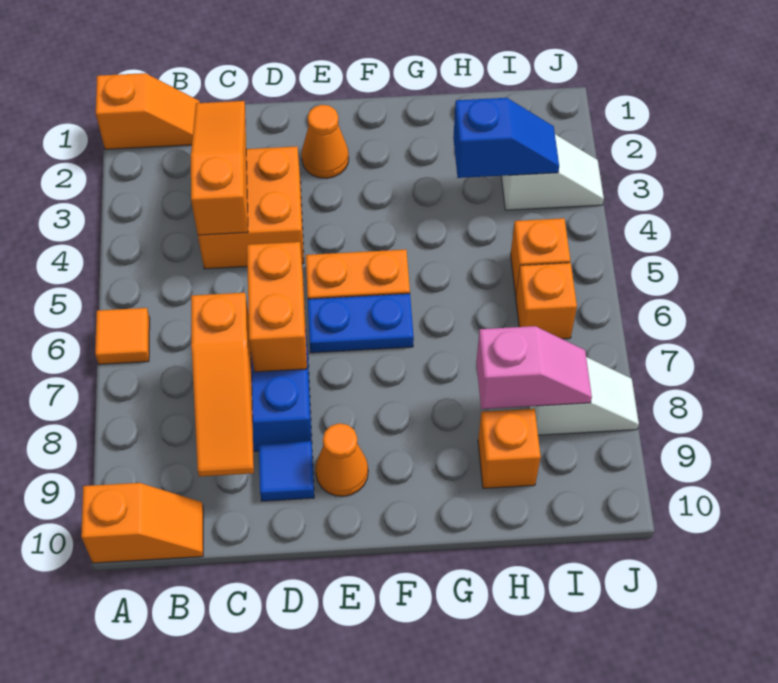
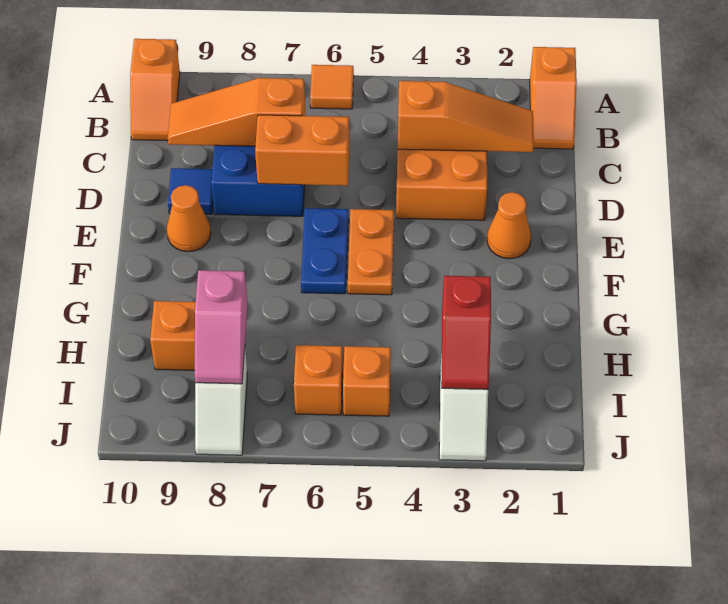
blue 1x2 slope [453,98,559,178] -> red 1x2 slope [441,276,491,389]

